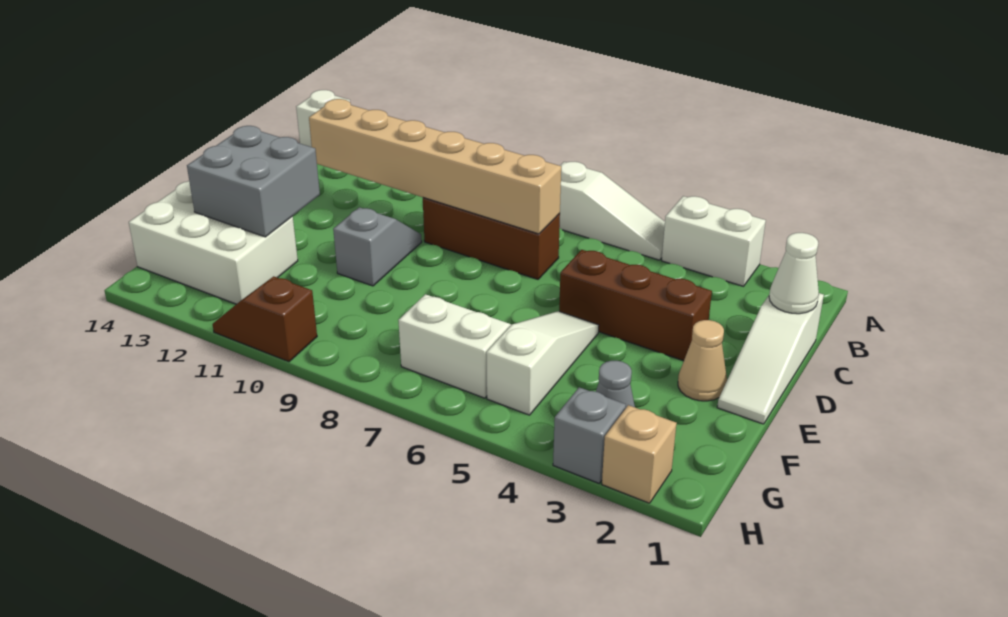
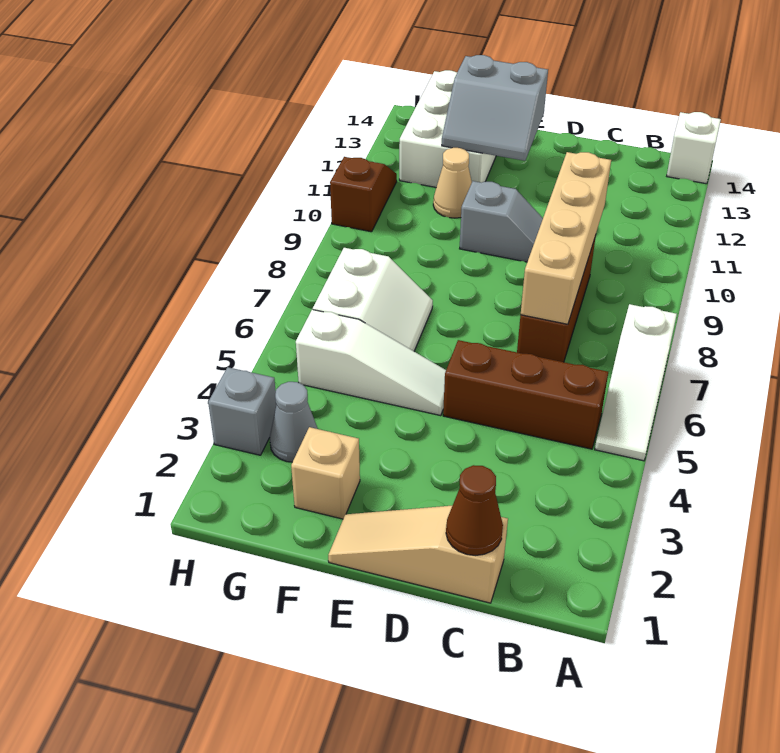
white 1x2 brick [662,196,766,286] -> none
white 1x3 slope [717,293,824,424] -> tan 1x3 slope [328,506,508,603]
white 1x1 cone [769,233,819,314] -> brown 1x1 cone [446,465,503,555]
tan 1x6 brick [309,99,561,234] -> tan 1x4 brick [521,152,611,324]
brown 1x3 brick [559,250,712,361] -> brown 1x3 brick turned to [443,340,608,449]
tan 1x1 cone [678,320,727,401] -> tan 1x1 cone moved to [433,148,472,218]
grey 2x2 brick [187,126,320,237] -> grey 2x2 slope [442,55,548,161]
tan 1x1 brick [602,405,677,503] -> tan 1x1 brick moved to [291,427,360,519]

